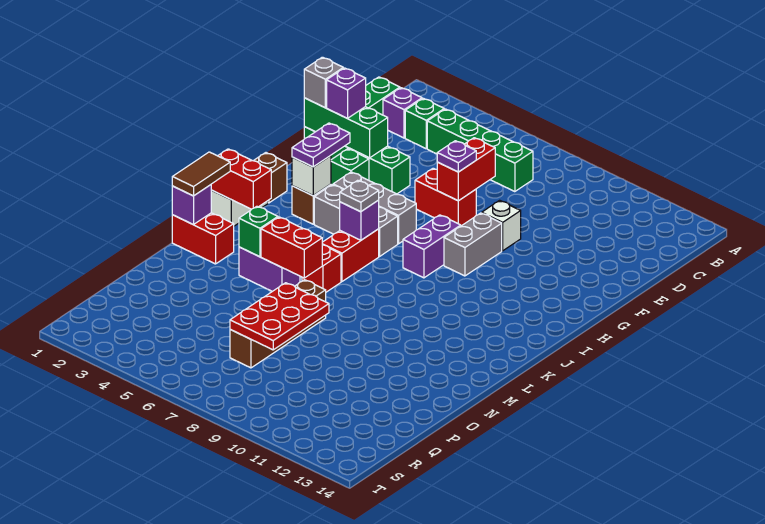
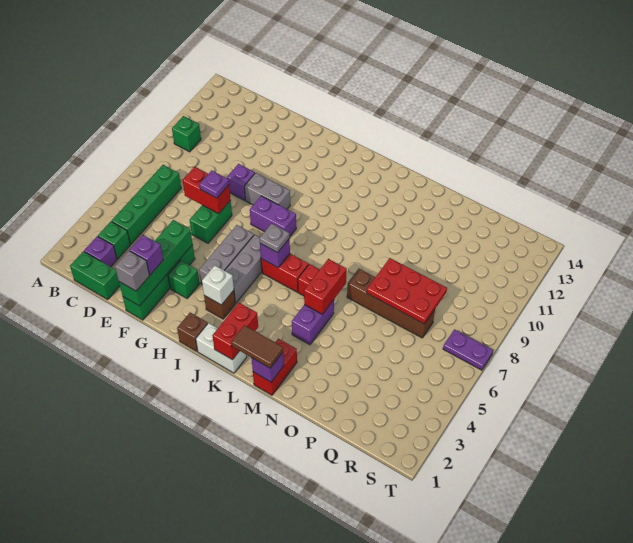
green 1x3 brick [304,98,388,158] -> green 1x4 brick [119,220,193,306]
red 1x2 brick [415,168,476,226] -> green 1x2 brick [190,201,232,243]
white 1x1 brick [482,200,521,251] -> purple 1x1 brick [227,164,255,200]
purple 1x2 plate [292,123,350,167] -> purple 1x2 plate moved to [443,329,493,370]
green 1x1 brick [239,206,278,257] -> green 1x1 brick moved to [172,116,201,152]

